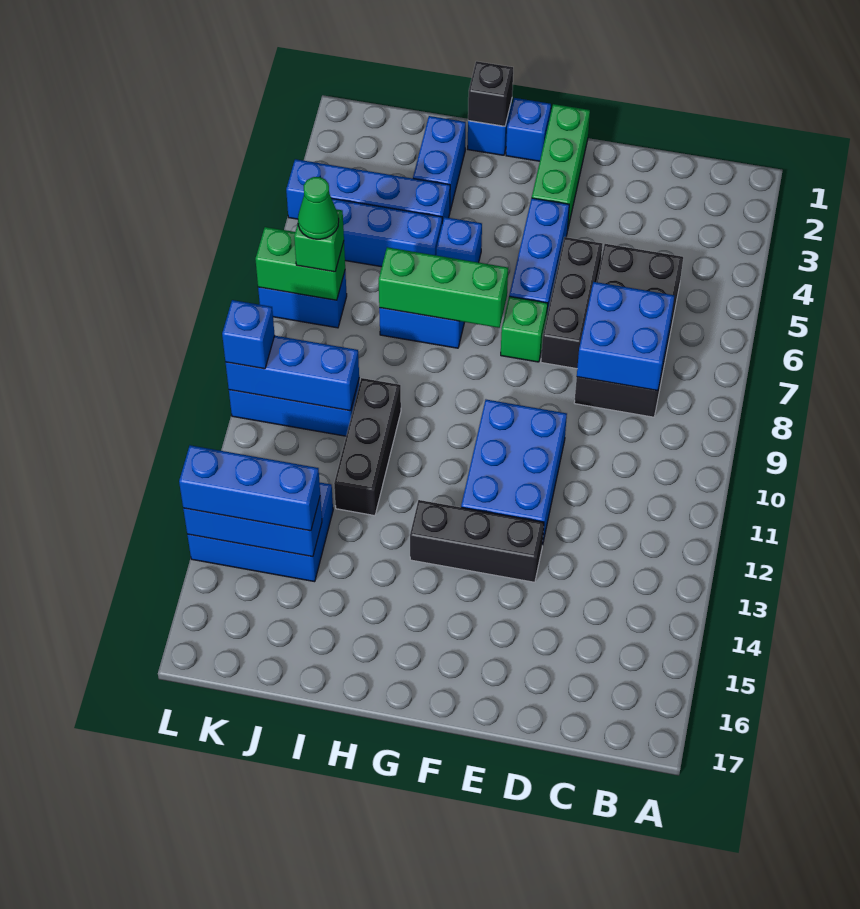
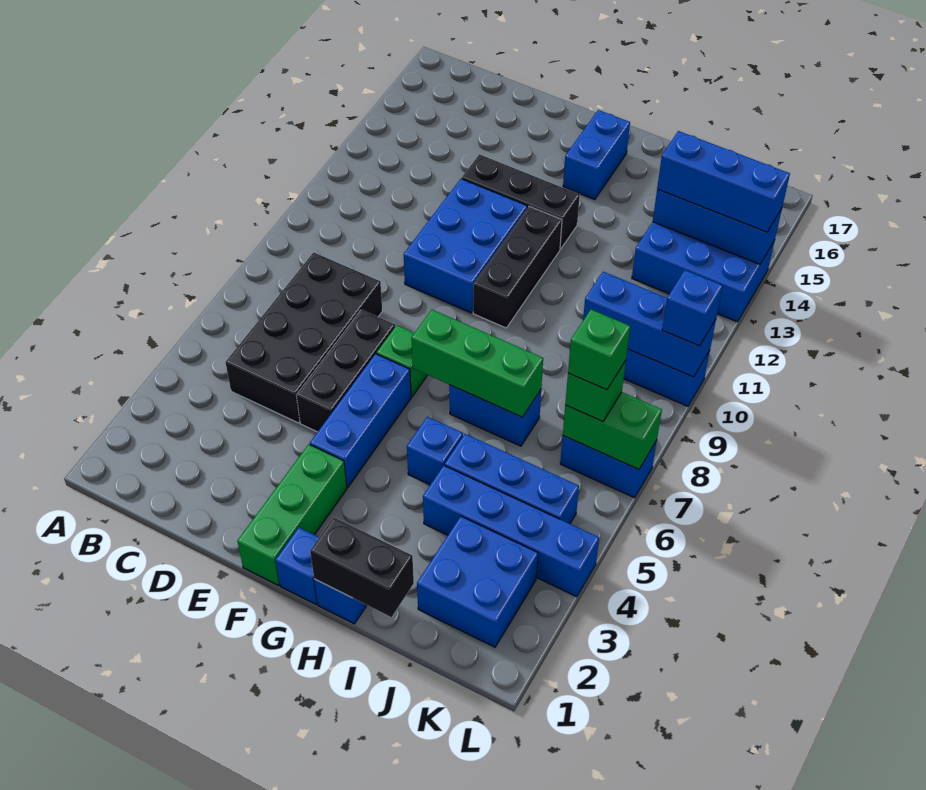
blue 2x2 brick [577,282,674,391] -> blue 2x2 brick moved to [417,516,538,647]
black 1x1 brick [468,61,513,126] -> black 1x2 brick [310,518,414,617]
blue 1x2 brick [413,116,466,210] -> blue 1x2 brick moved to [563,110,630,200]
black 1x3 brick [334,378,401,516] -> black 1x3 brick moved to [473,206,562,328]
green 1x1 cone [298,177,339,239] -> green 1x1 brick [568,309,630,390]

